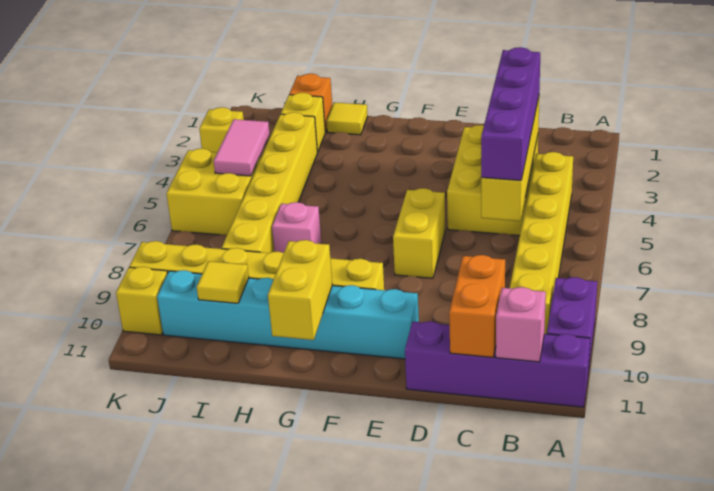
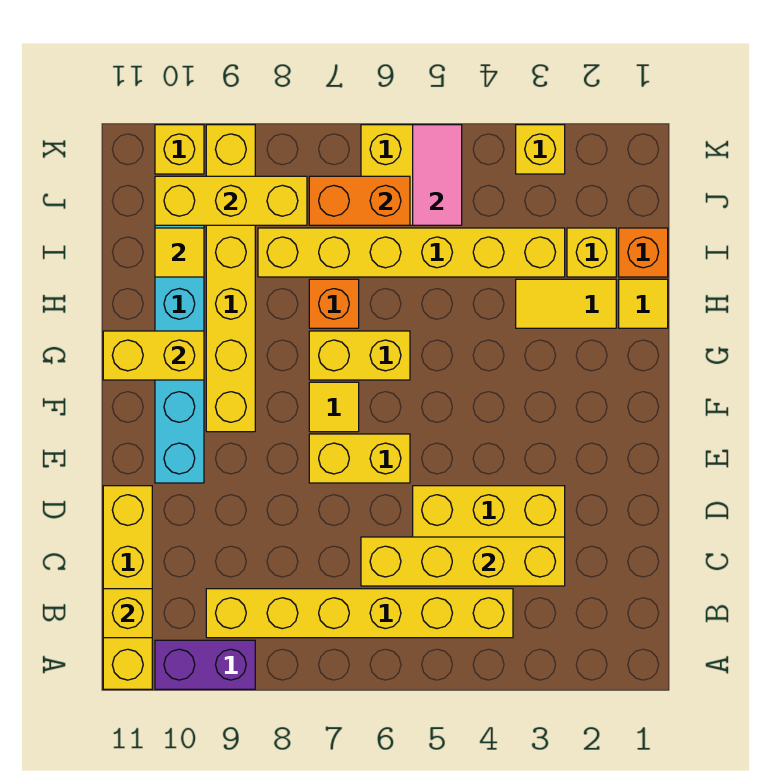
purple 1x4 brick [405,321,590,407] -> yellow 1x4 brick [103,486,152,689]
pink 1x1 brick [496,287,546,362] -> yellow 1x1 brick [103,589,152,638]
purple 1x4 brick [481,47,540,180] -> none
orange 1x2 brick [449,255,505,357] -> orange 1x2 brick moved to [309,176,410,225]
none -> yellow 1x1 tile [309,382,359,432]
none -> yellow 1x2 brick [309,331,410,380]
none -> yellow 1x2 tile [516,279,616,328]
pink 1x1 brick [272,202,321,253] -> orange 1x1 brick [309,279,359,328]
pink 1x2 tile [214,119,269,176] -> pink 1x2 tile turned to [413,125,462,225]
none -> yellow 1x3 brick [155,176,307,225]

